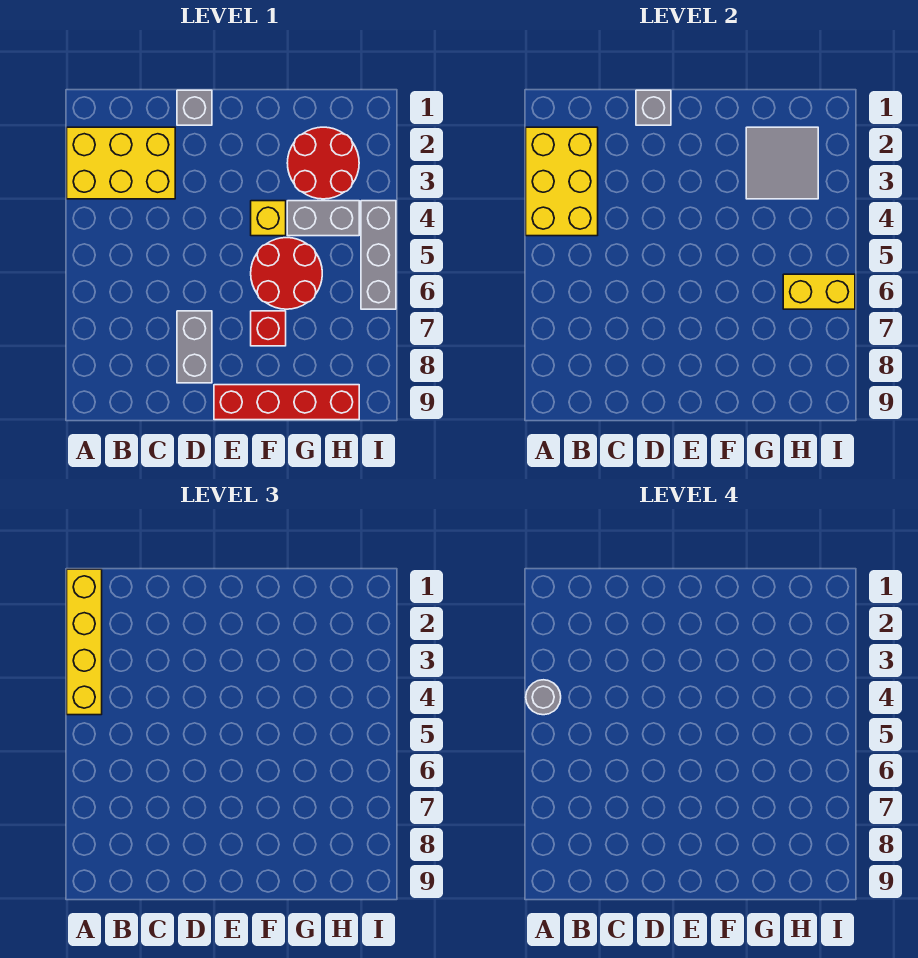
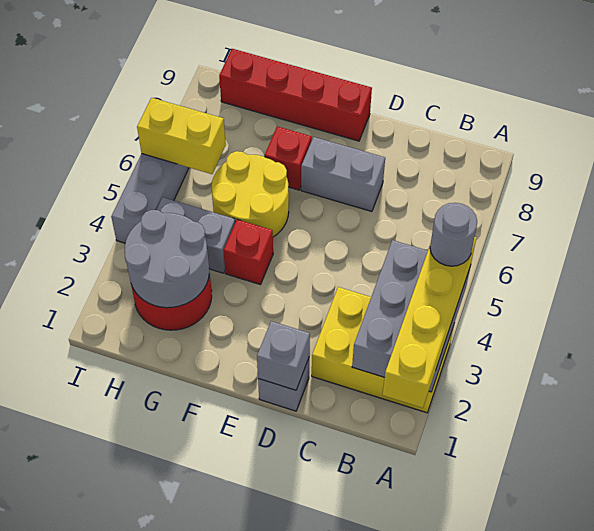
yellow 2x3 brick [526,127,598,236] -> grey 2x3 brick [352,240,470,392]
grey 1x2 brick [177,311,212,383] -> grey 1x2 brick turned to [301,137,385,211]
yellow 1x1 brick [251,201,286,236] -> red 1x1 brick [223,220,273,285]
red 2x2 round brick [251,238,322,309] -> yellow 2x2 round brick [212,151,289,237]
grey 2x2 tile [746,127,818,199] -> grey 2x2 round brick [125,210,209,308]

